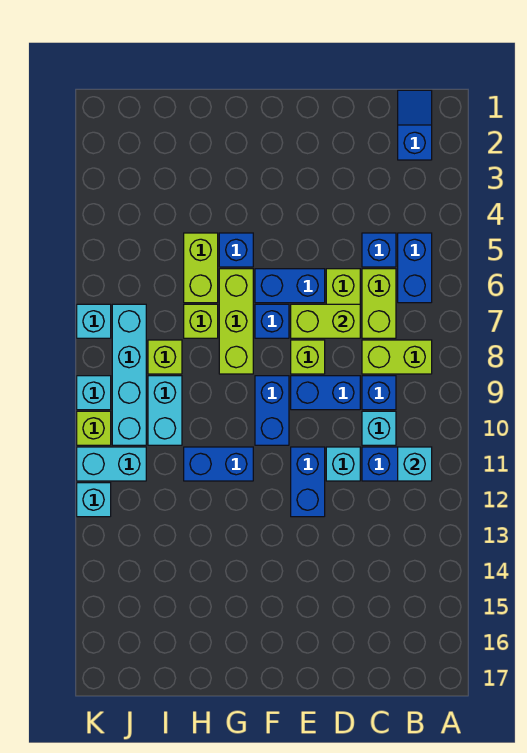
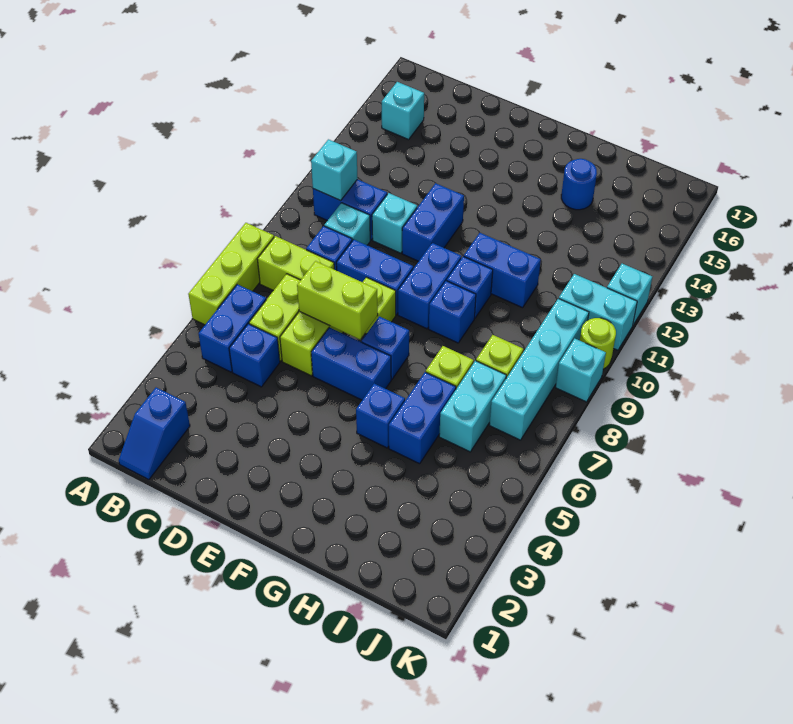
lime 1x3 brick [219,269,253,374] -> lime 1x3 brick moved to [188,223,274,325]
none -> blue 1x1 brick [429,281,476,343]
none -> blue 1x1 brick [447,256,493,318]
lime 1x2 brick [184,233,218,303] -> blue 1x2 brick [389,372,456,464]
none -> blue 1x1 round brick [561,159,597,210]
cyan 1x2 brick [148,376,182,445] -> cyan 1x2 brick moved to [439,361,506,452]
cyan 1x1 brick [77,304,111,338] -> cyan 1x1 brick moved to [382,82,424,140]
lime 1x1 brick [77,411,111,445] -> lime 1x1 round brick [580,318,616,369]

